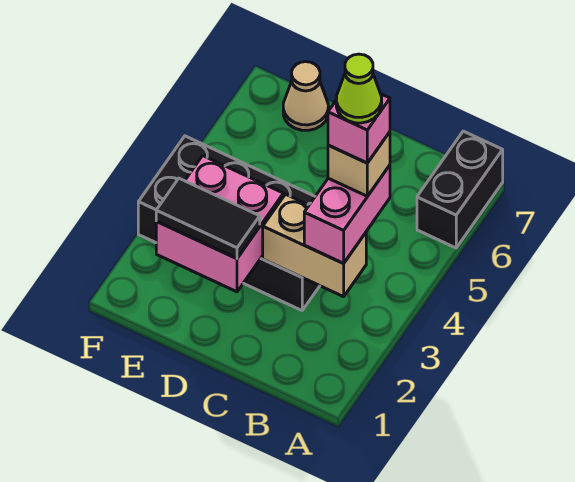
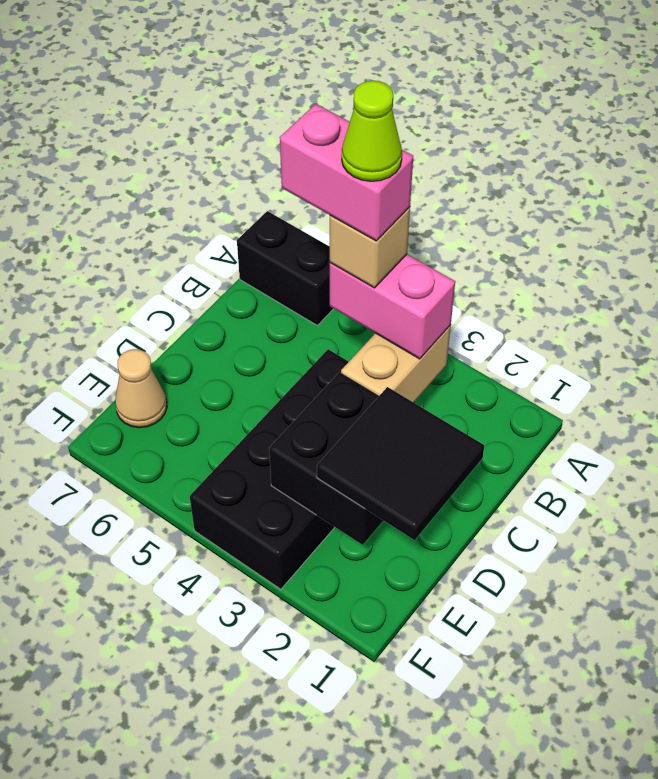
pink 1x1 brick [328,94,390,163] -> pink 1x2 brick [280,104,413,241]
pink 2x2 brick [156,156,283,292] -> black 2x2 brick [269,372,383,545]
black 1x2 tile [156,178,260,259] -> black 2x2 tile [317,387,484,540]

